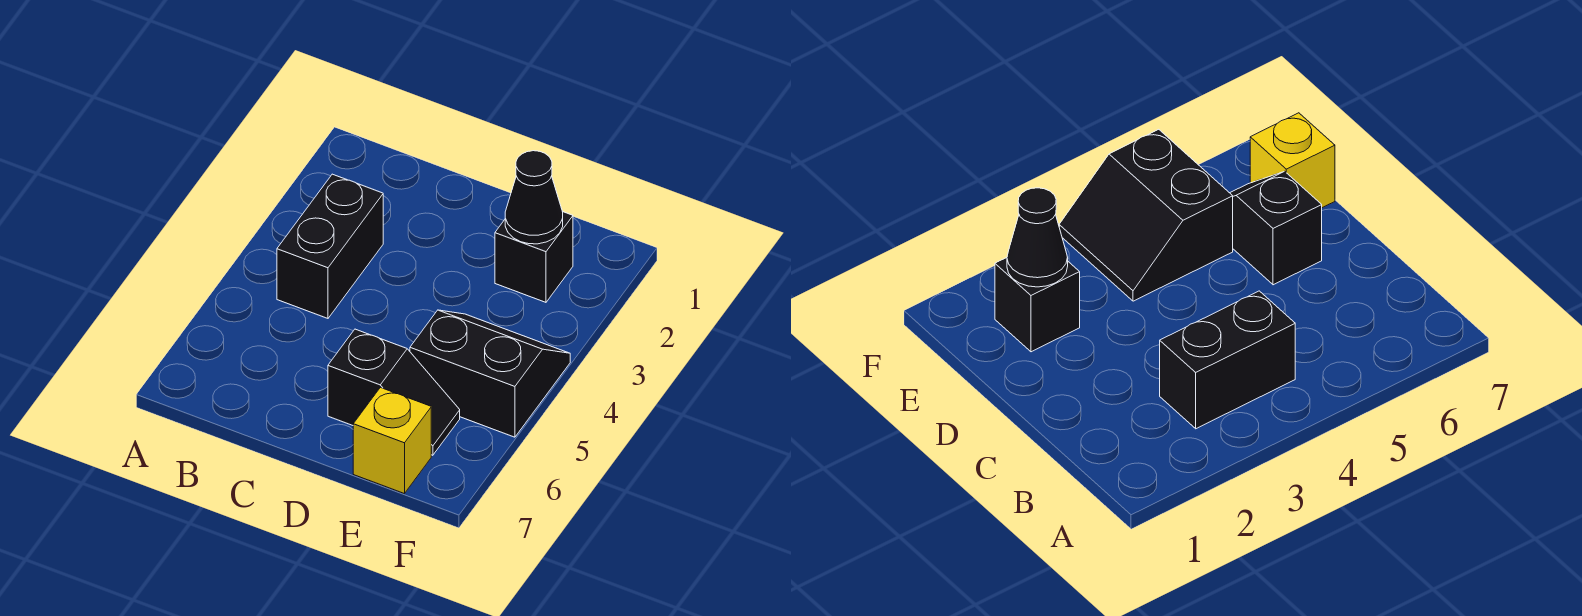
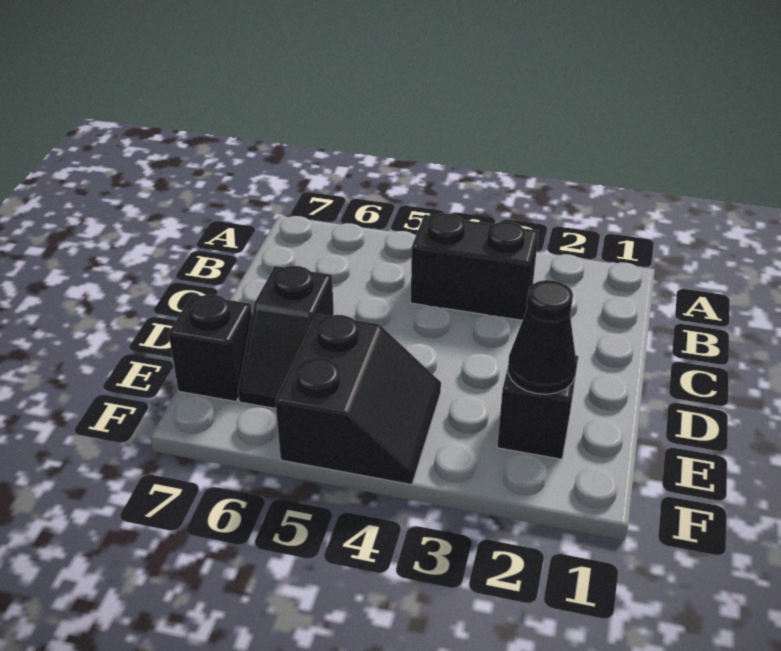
yellow 1x1 brick [353,388,431,494] -> black 1x1 brick [168,294,252,401]

